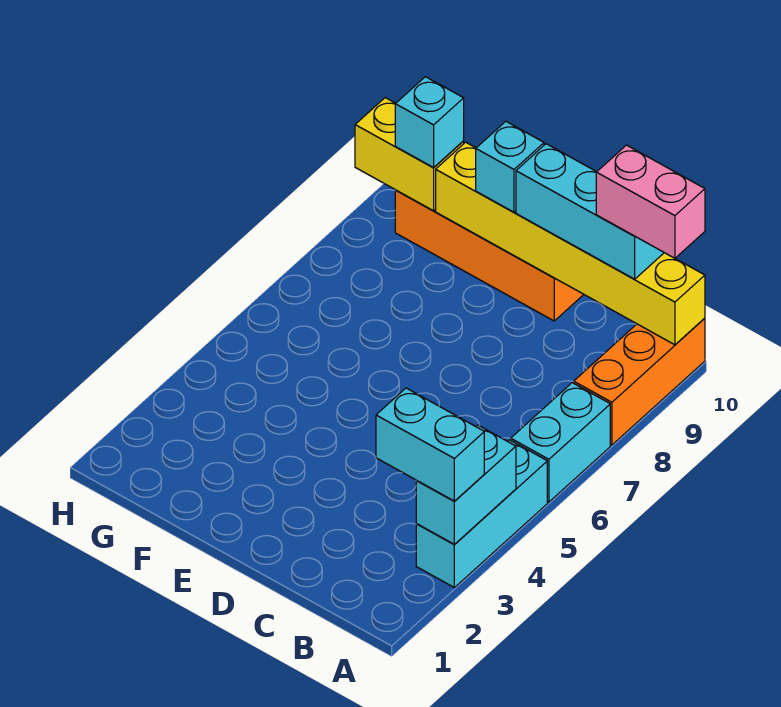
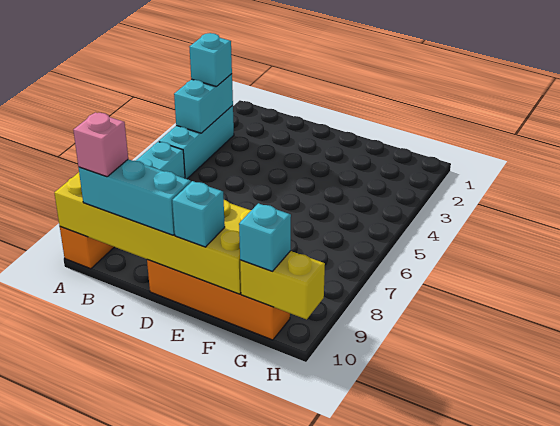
cyan 1x2 brick [376,388,484,501] -> cyan 1x1 brick [190,33,232,87]
yellow 1x6 brick [436,142,705,345] -> yellow 2x6 brick [54,173,251,294]
pink 1x2 brick [596,145,705,258] -> pink 1x1 brick [73,112,128,177]

